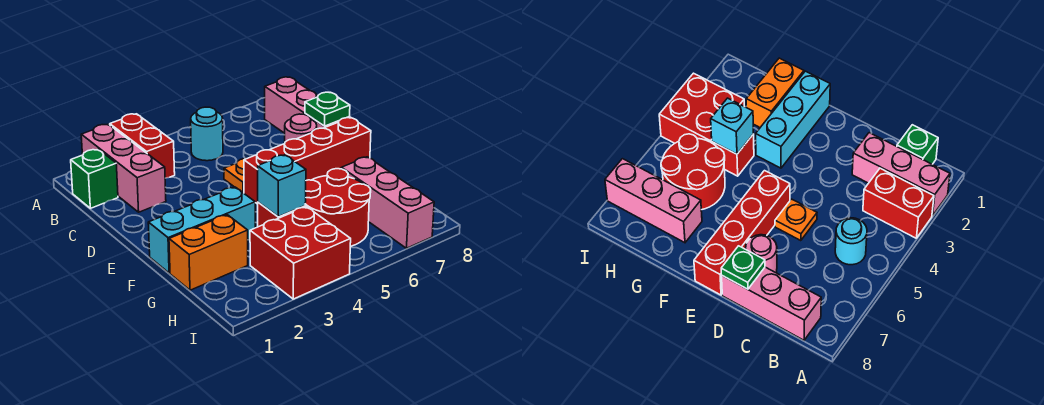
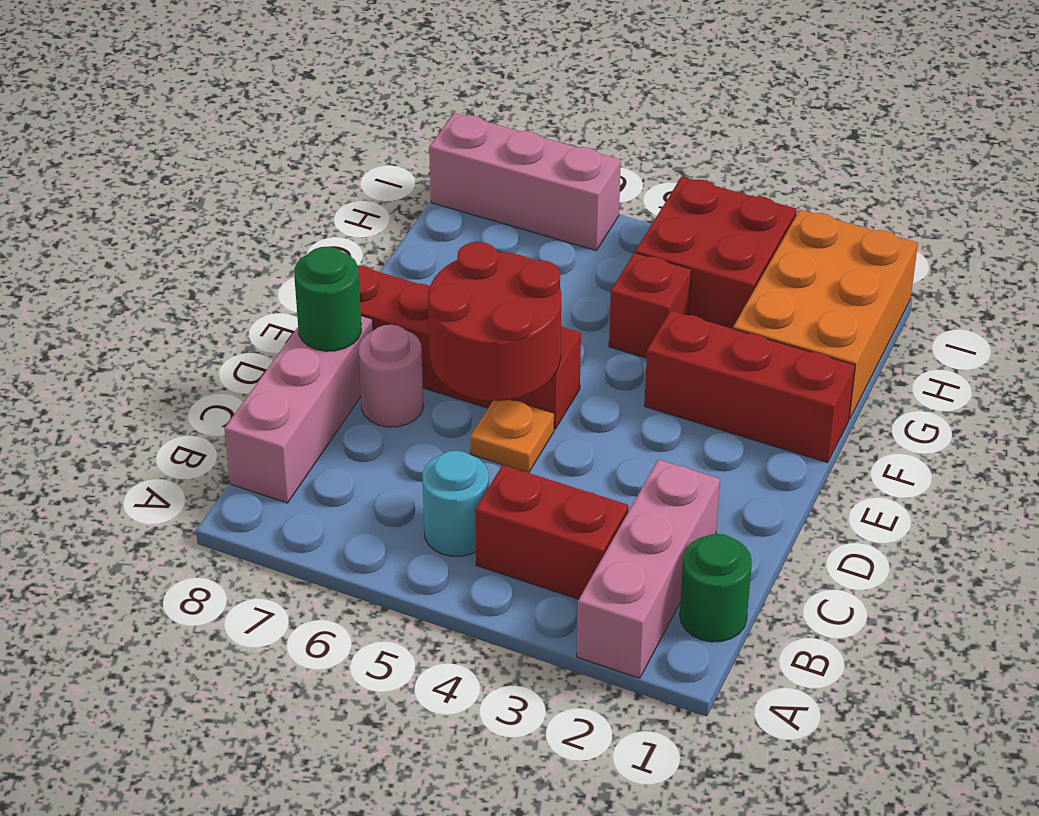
red 1x2 brick [110,114,175,178] -> red 1x2 brick turned to [475,465,629,599]
green 1x1 brick [71,149,118,208] -> green 1x1 round brick [680,534,752,642]
green 1x1 plate [305,92,350,126] -> green 1x1 round brick [294,247,361,351]
cyan 1x3 brick [148,187,255,273] -> red 1x3 brick [644,311,855,463]
orange 1x2 brick [169,215,248,290] -> orange 2x3 brick [733,210,918,419]
cyan 1x1 brick [258,155,306,217] -> none
red 2x2 round brick [305,169,371,247] -> red 2x2 round brick moved to [428,242,561,401]
pink 1x3 brick [341,157,434,248] -> pink 1x3 brick turned to [429,113,621,251]

